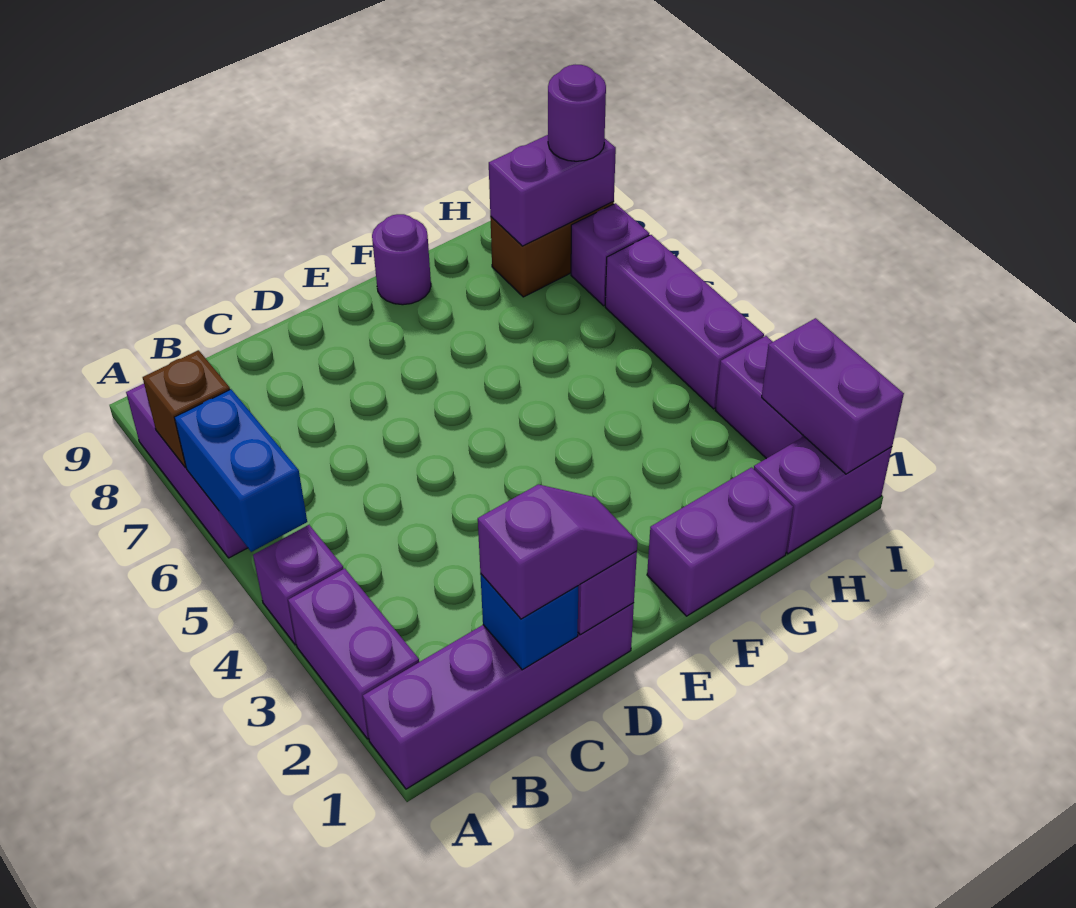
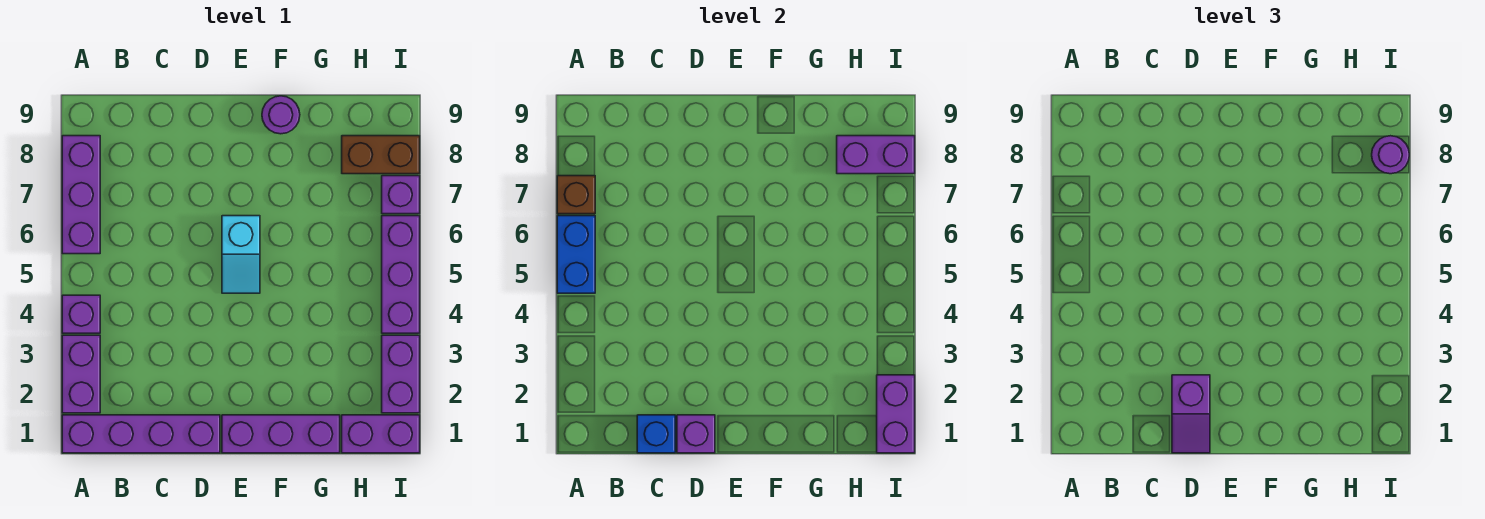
purple 1x2 slope [478,485,638,619] -> purple 1x2 slope turned to [1172,375,1210,453]
none -> cyan 1x2 slope [222,216,260,293]
purple 1x2 brick [647,467,793,616] -> purple 1x3 brick [222,415,340,453]

